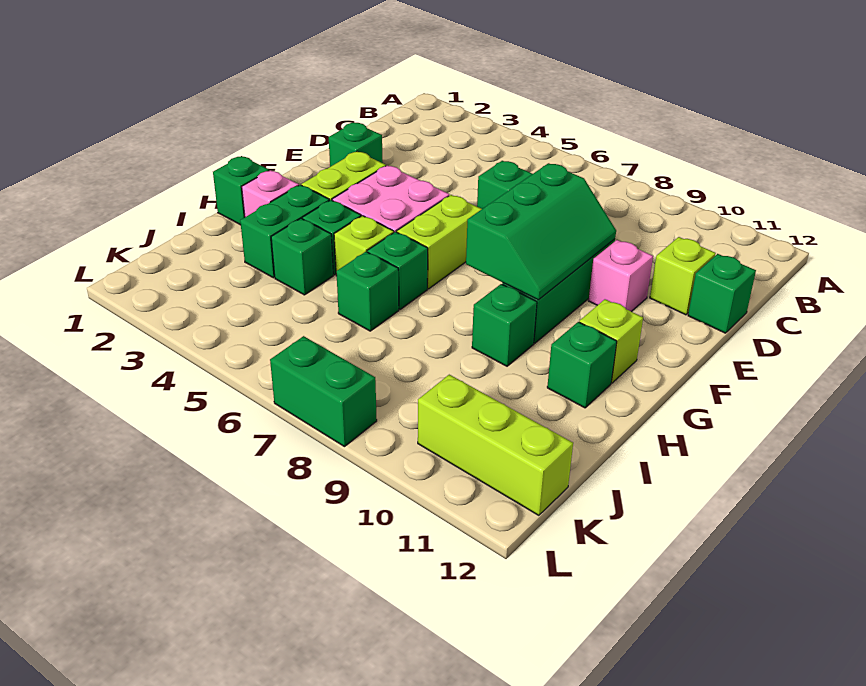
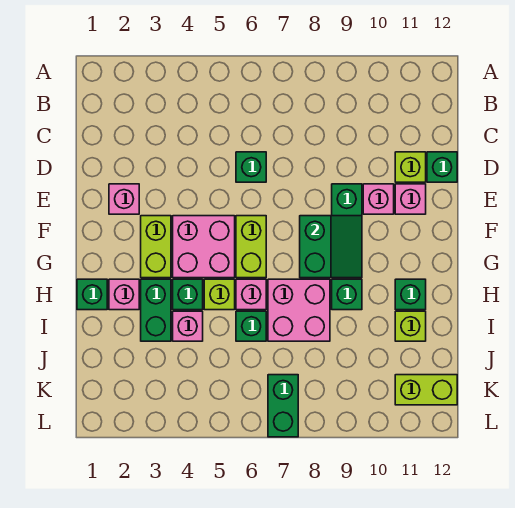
green 1x1 brick [329,123,383,167] -> pink 1x1 brick [109,184,139,214]
green 2x3 slope [466,163,616,300] -> green 2x2 slope [300,216,362,278]
none -> pink 1x1 brick [395,184,426,214]
lime 1x1 brick [579,299,643,383] -> lime 1x1 brick moved to [395,311,426,341]
green 1x1 brick [367,232,428,309] -> pink 1x1 brick [236,279,266,310]
none -> pink 2x2 brick [268,279,330,341]
green 1x1 brick [271,219,333,295] -> pink 1x1 brick [173,311,203,341]
lime 1x3 brick [418,375,573,515] -> lime 1x2 brick [395,375,457,405]
green 1x2 brick [270,336,377,447] -> green 1x2 brick turned to [268,375,298,437]

